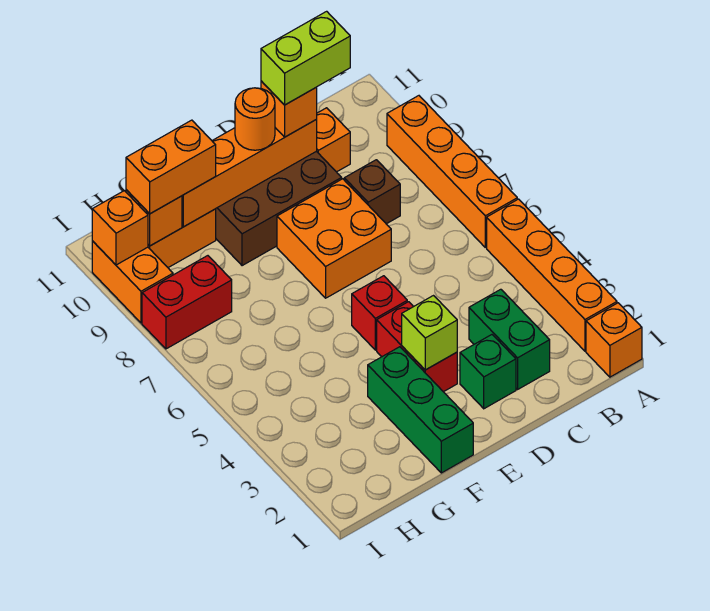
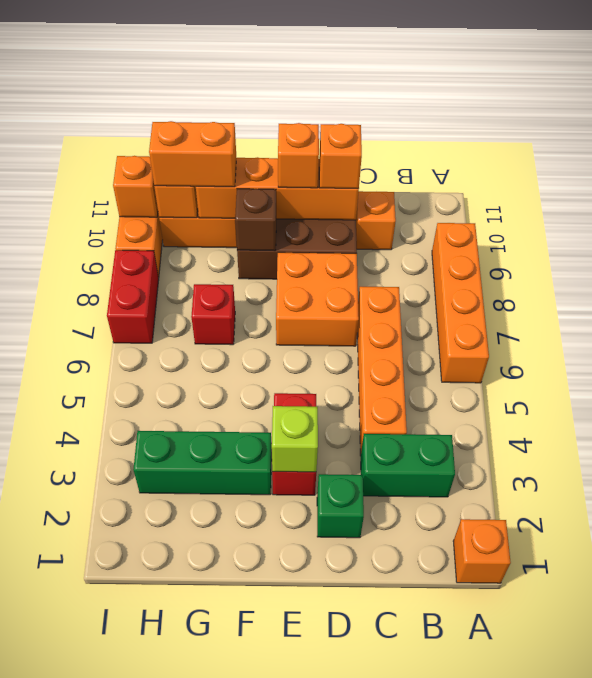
orange 1x4 brick [487,199,617,351] -> orange 1x4 brick moved to [357,287,407,456]
green 1x2 brick [469,289,550,389] -> green 1x2 brick turned to [361,434,455,497]
brown 1x1 brick [344,160,400,224] -> brown 1x1 brick moved to [235,189,276,251]
lime 1x2 brick [261,11,350,105] -> none
red 1x1 brick [352,276,407,350] -> red 1x1 brick moved to [191,284,235,345]
orange 1x1 round brick [235,88,275,150] -> orange 1x1 brick [278,123,319,188]
green 1x3 brick [368,347,473,473] -> green 1x3 brick turned to [133,431,272,495]
red 1x2 brick [142,256,232,349] -> red 1x2 brick turned to [107,250,159,343]

